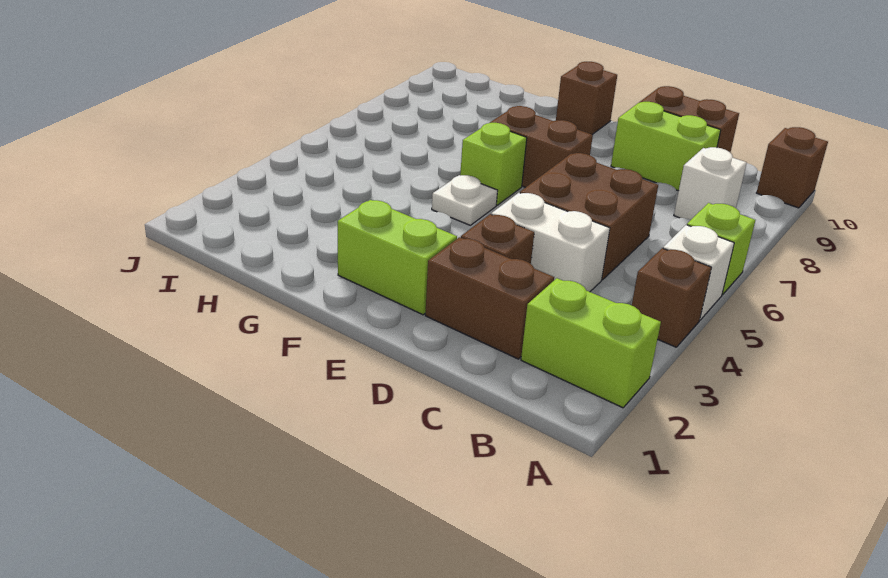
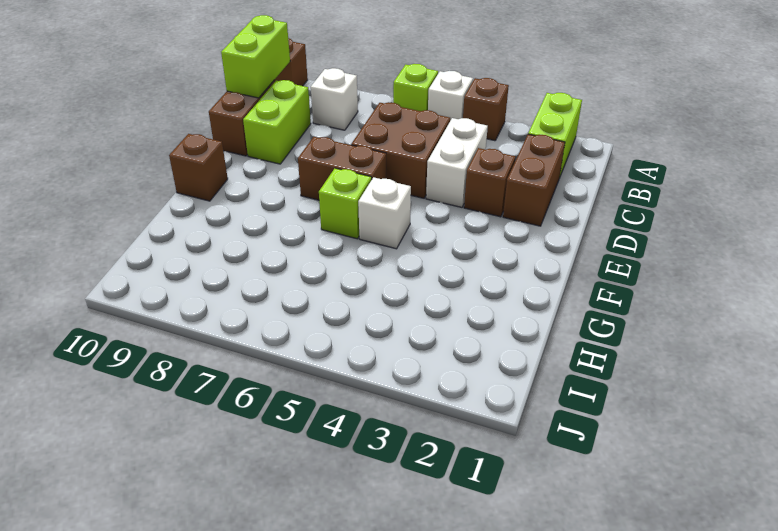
lime 1x2 brick [338,200,457,315] -> lime 1x2 brick moved to [221,15,290,98]
brown 1x2 brick [490,106,593,188] -> brown 1x2 brick turned to [298,137,386,200]
white 1x1 plate [432,175,498,225] -> white 1x1 brick [358,177,411,249]

